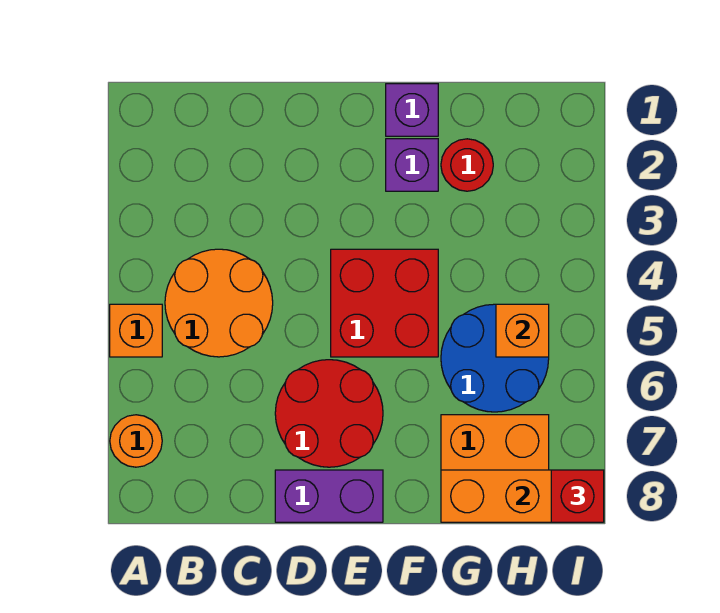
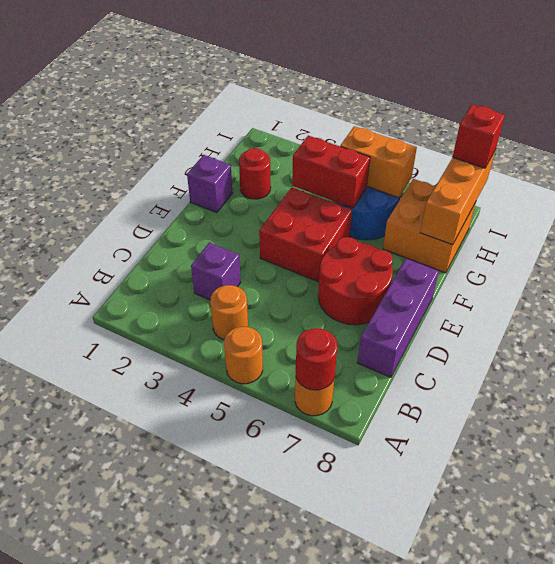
orange 1x1 brick [110,304,162,357] -> orange 1x1 round brick [224,327,263,384]
none -> red 1x1 round brick [296,328,337,390]
orange 2x2 round brick [165,249,273,357] -> orange 1x1 round brick [210,285,248,340]
purple 1x2 brick [275,470,383,522] -> purple 1x3 brick [357,258,439,377]
purple 1x1 brick [386,139,438,191] -> purple 1x1 brick moved to [191,242,241,300]
none -> red 1x2 brick [292,136,370,208]
orange 1x1 brick [496,304,549,357] -> orange 1x2 brick [340,126,417,198]

